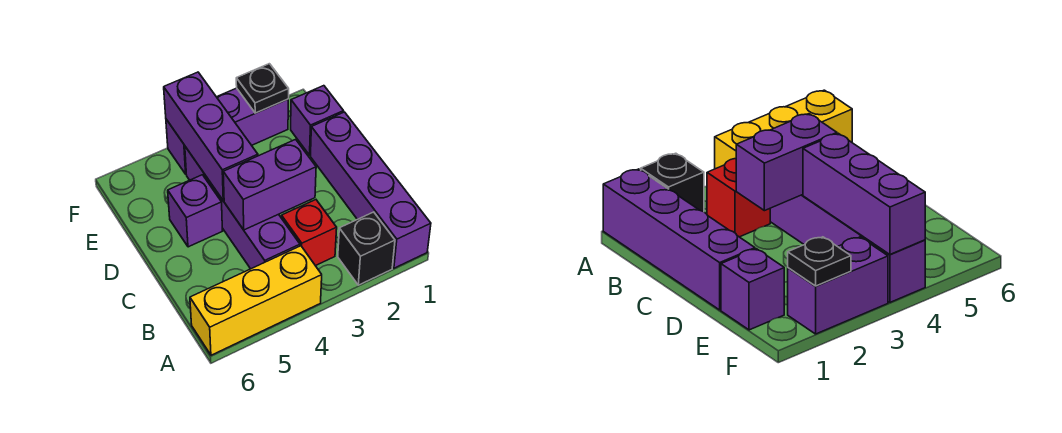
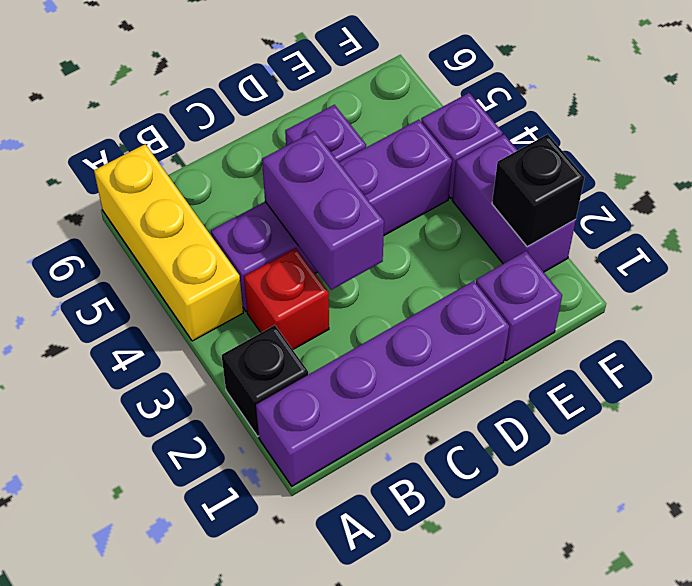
purple 1x3 brick [164,72,258,201] -> none
black 1x1 plate [236,64,289,113] -> black 1x1 brick [492,134,585,247]

